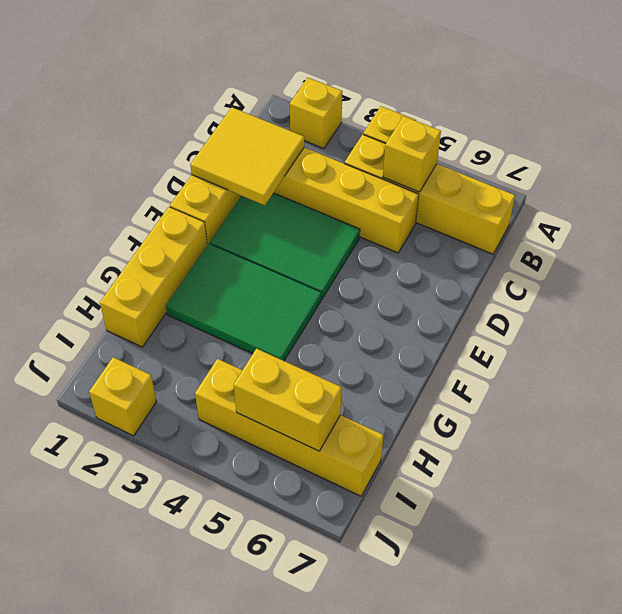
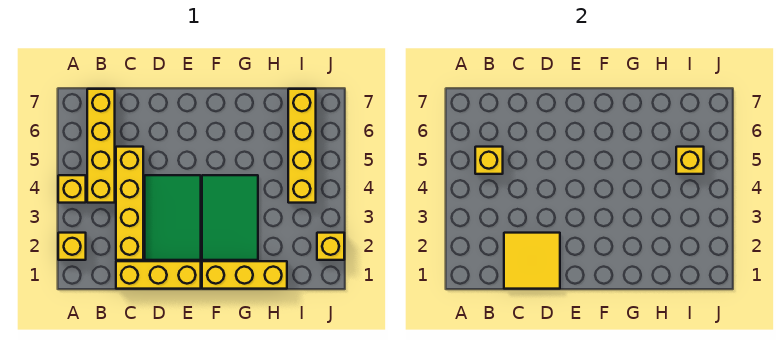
yellow 1x2 brick [234,349,342,451] -> yellow 1x1 brick [676,147,704,174]

